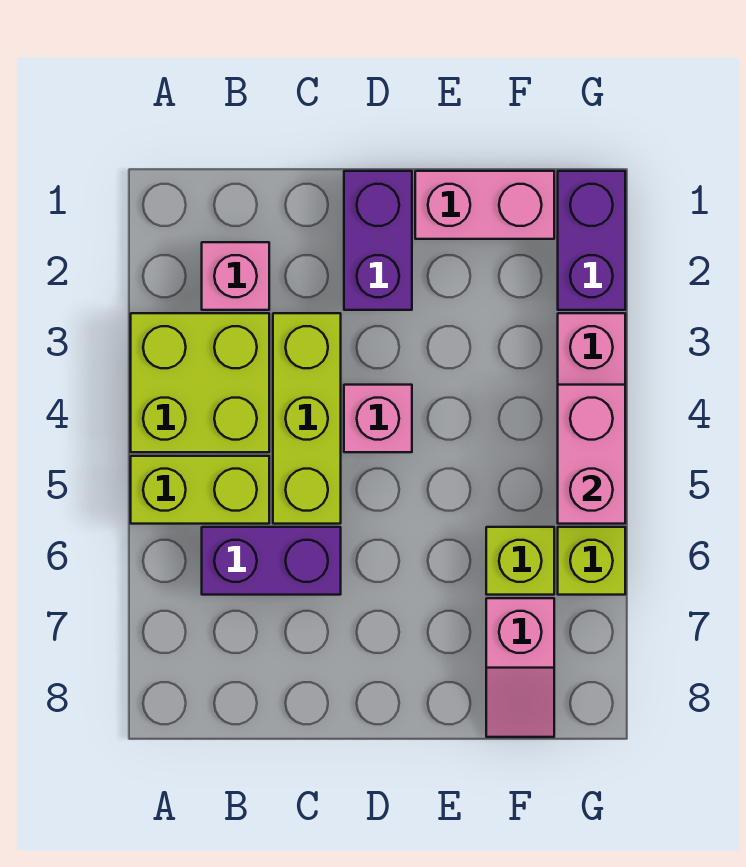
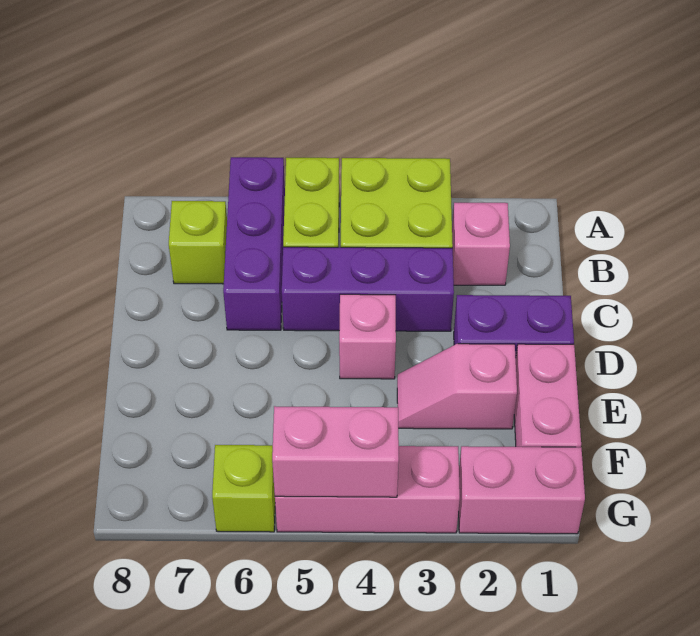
purple 1x2 brick [202,527,341,595] -> purple 1x3 brick [223,157,285,330]
lime 1x3 brick [273,313,341,524] -> purple 1x3 brick [282,247,454,331]
lime 1x1 brick [486,527,554,595] -> lime 1x1 brick moved to [169,201,227,284]
pink 1x2 slope [486,598,554,737] -> pink 1x2 slope moved to [397,344,517,429]
purple 1x2 brick [558,171,625,310] -> pink 1x2 brick [459,446,585,534]

